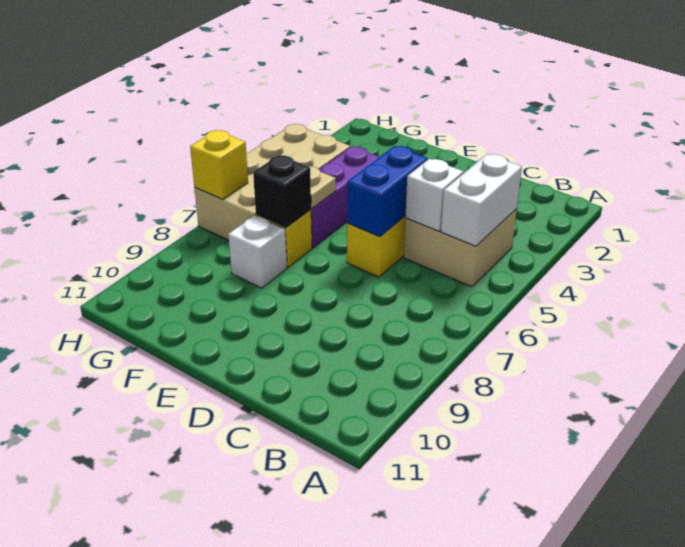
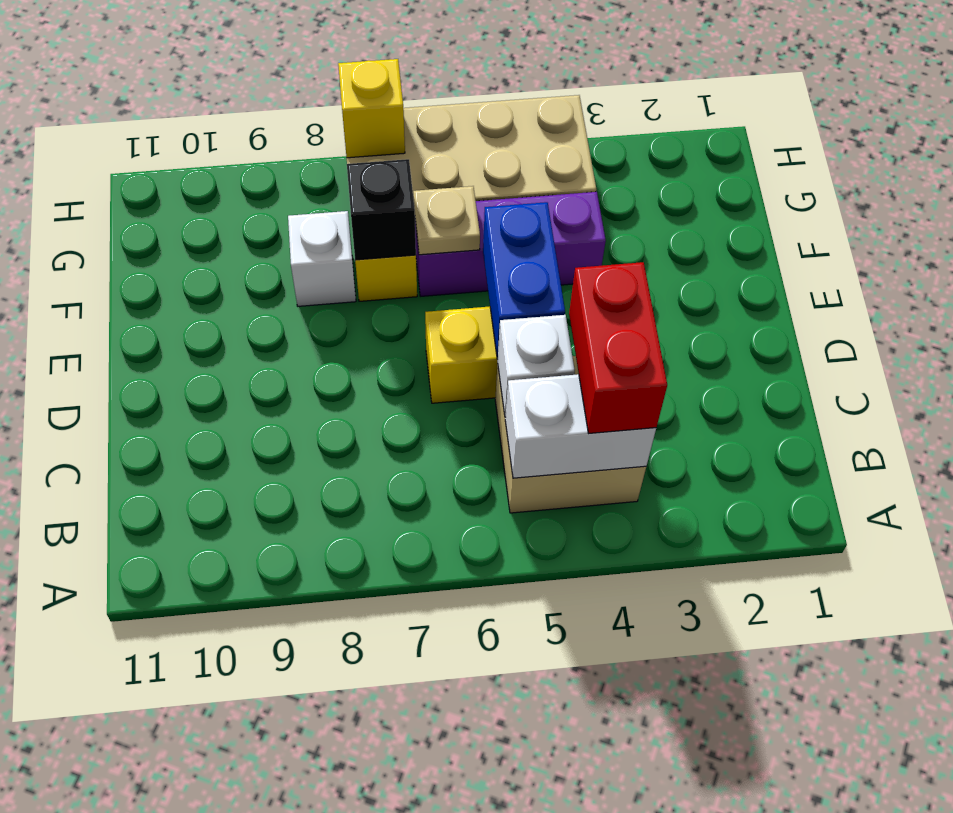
none -> red 1x2 brick [569,262,667,433]
blue 1x2 brick [347,146,428,237] -> blue 1x2 brick turned to [483,202,565,359]

